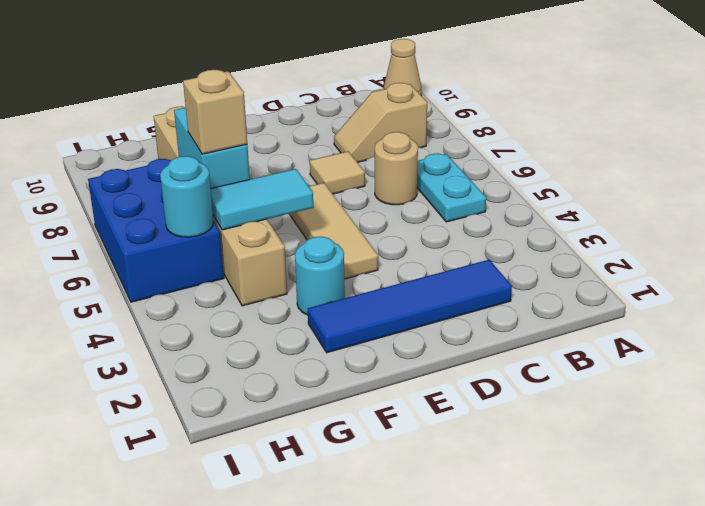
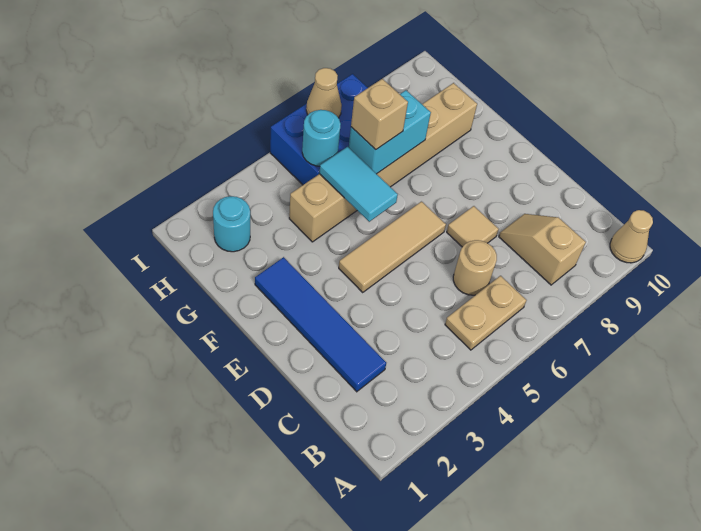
cyan 1x2 plate [417,153,486,222] -> tan 1x2 plate [445,276,526,350]
cyan 1x1 round brick [295,236,345,315] -> cyan 1x1 round brick moved to [213,196,250,252]
none -> tan 1x1 cone [306,68,342,118]

